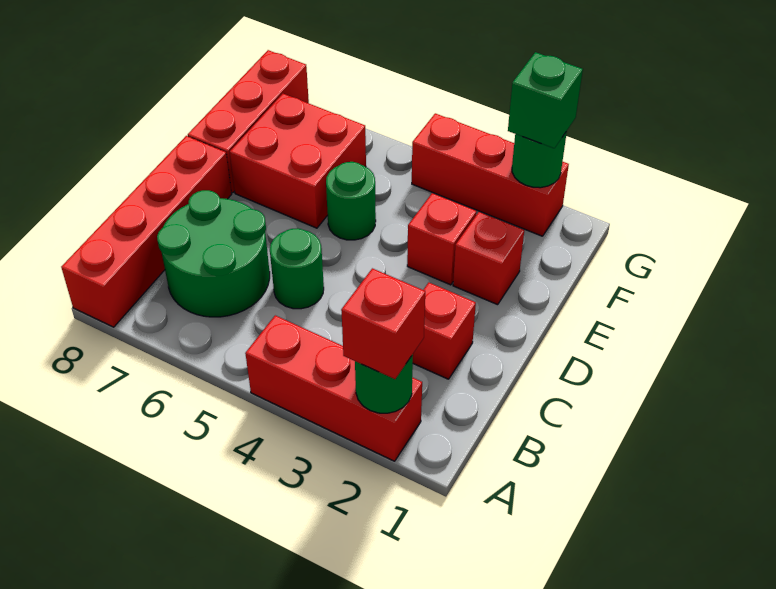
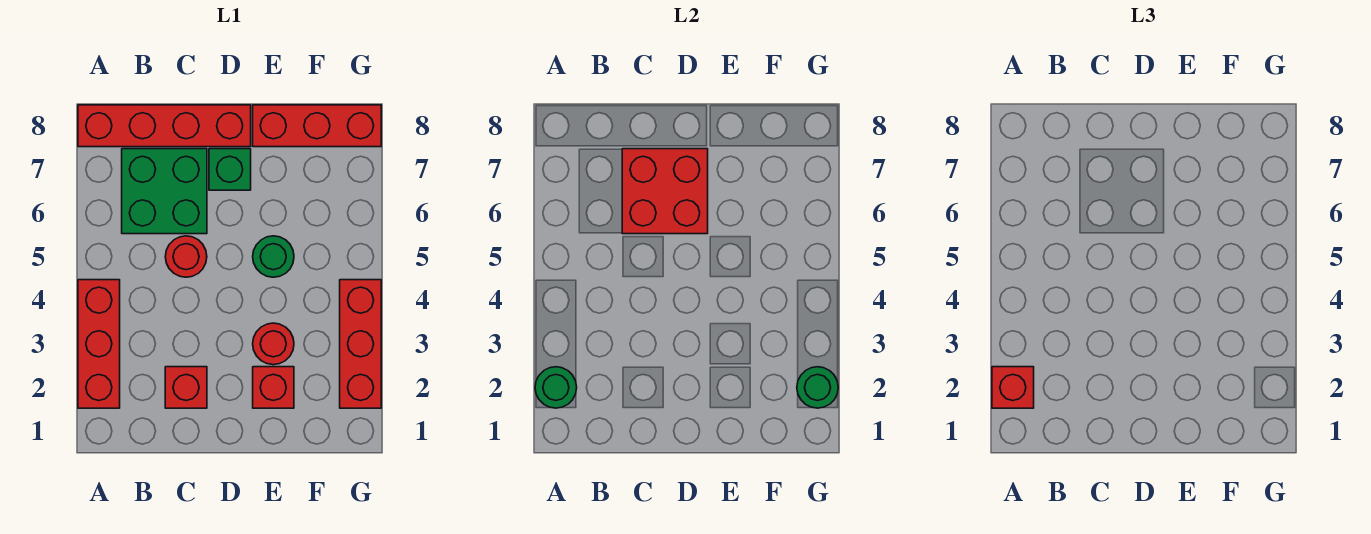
green 2x2 round brick [157,190,270,317] -> green 2x2 brick [122,149,207,234]
green 1x1 round brick [270,228,324,309] -> red 1x1 round brick [165,236,207,277]
red 1x1 brick [407,193,476,285] -> red 1x1 round brick [253,323,294,365]
red 2x2 brick [230,94,366,228] -> red 2x2 brick moved to [622,149,708,234]
green 1x1 brick [508,52,583,148] -> green 1x1 brick moved to [209,149,251,190]

